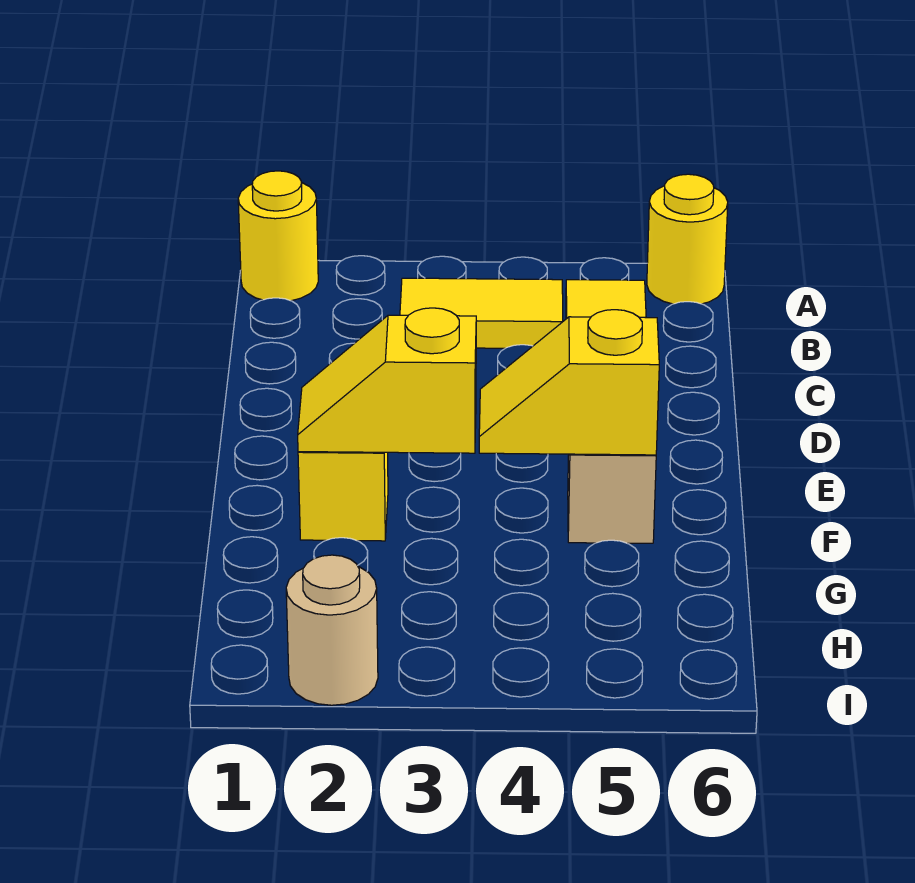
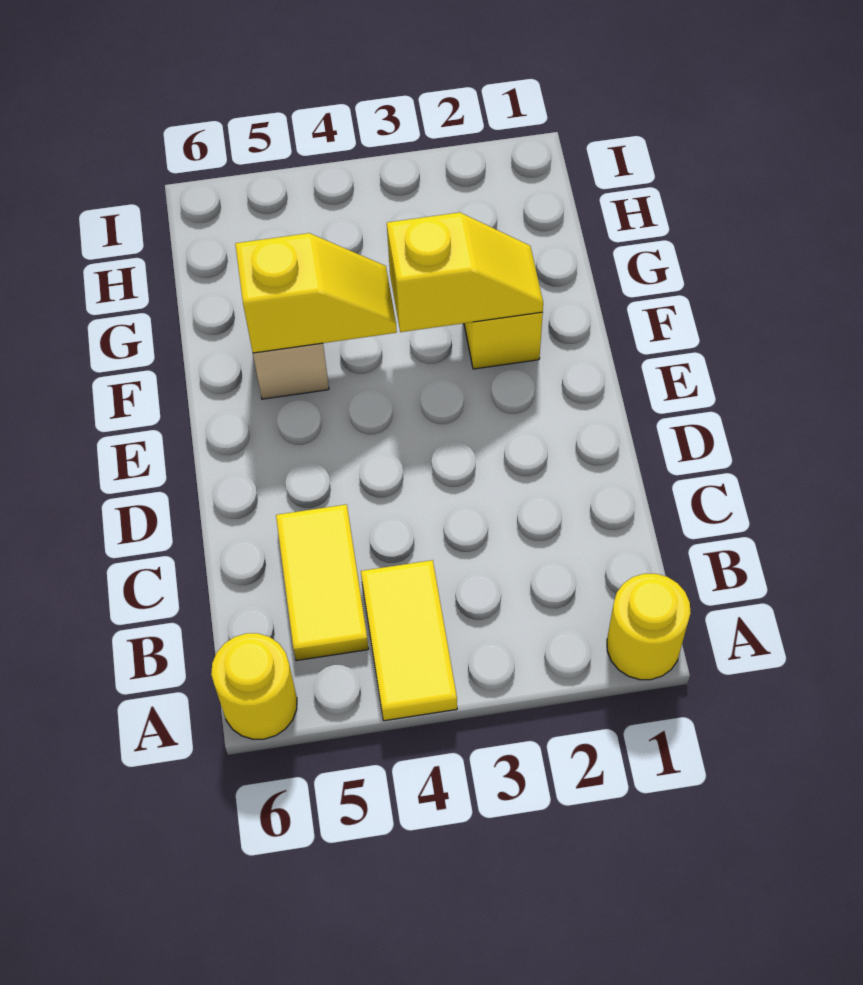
yellow 1x2 tile [400,278,563,348] -> yellow 1x2 tile turned to [361,560,457,721]
tan 1x1 round brick [286,555,378,705] -> none

